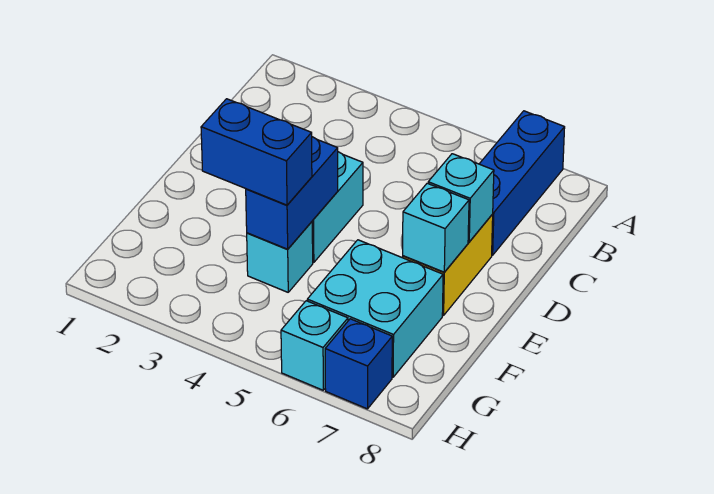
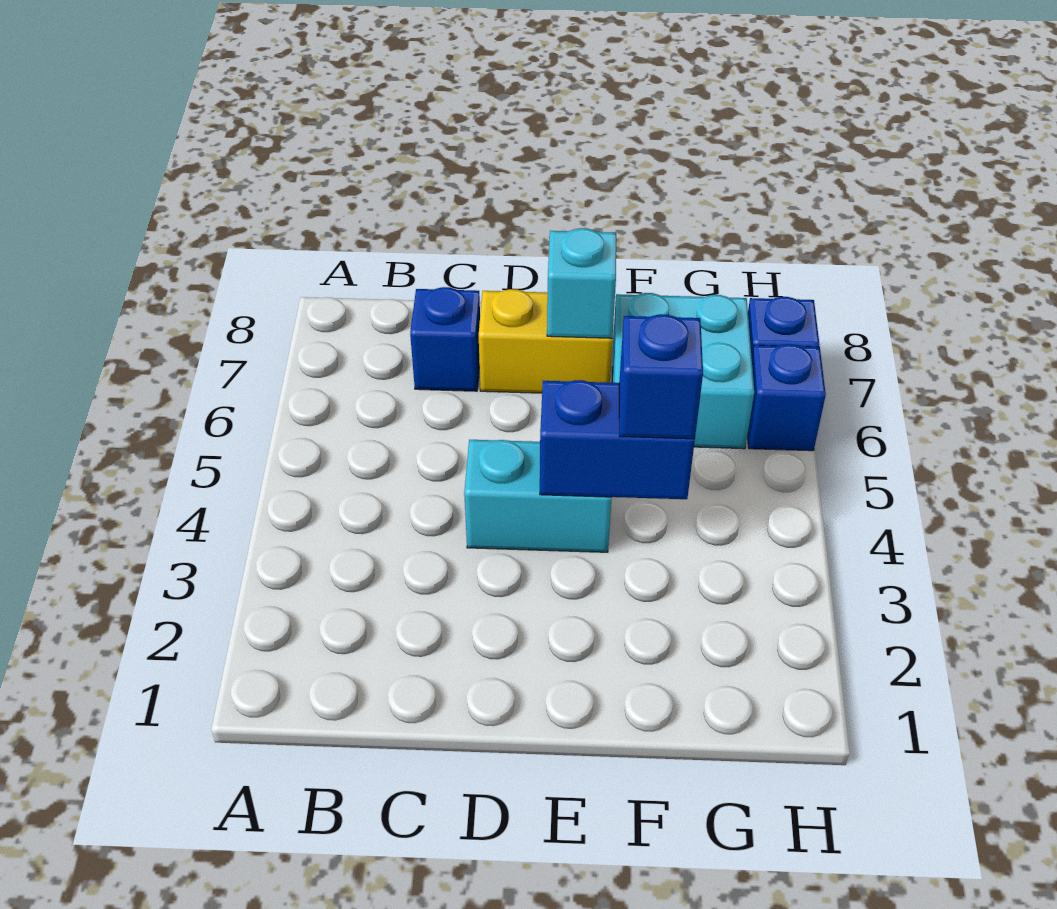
blue 1x3 brick [480,111,565,255] -> blue 1x1 brick [410,287,480,391]
cyan 1x1 brick [428,154,494,242] -> none
blue 1x2 brick [201,99,312,205] -> blue 1x1 brick [619,314,703,439]
cyan 1x1 brick [247,222,313,292] -> none
cyan 1x1 brick [281,301,348,390] -> blue 1x1 brick [748,344,826,451]

